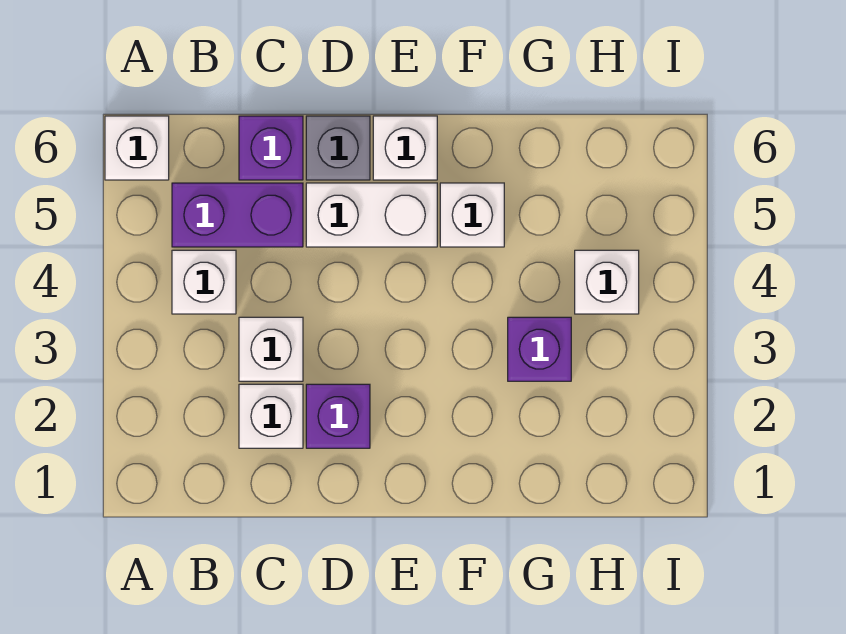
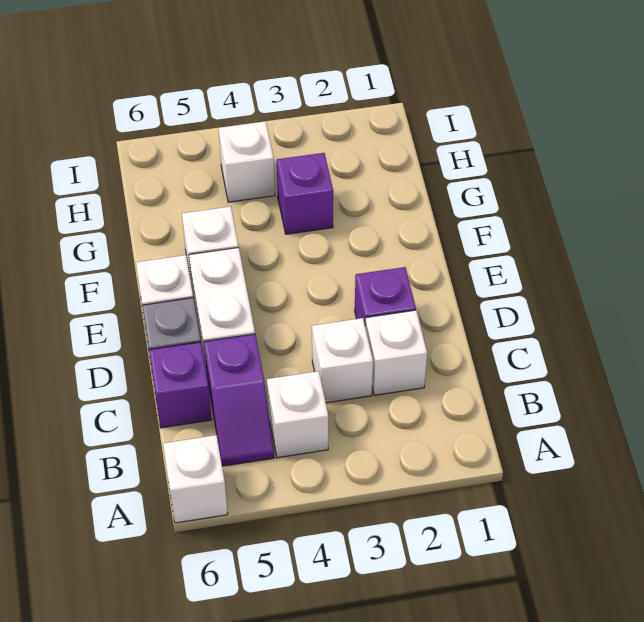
purple 1x2 brick [172,183,303,247] -> purple 1x2 slope [204,334,274,466]

